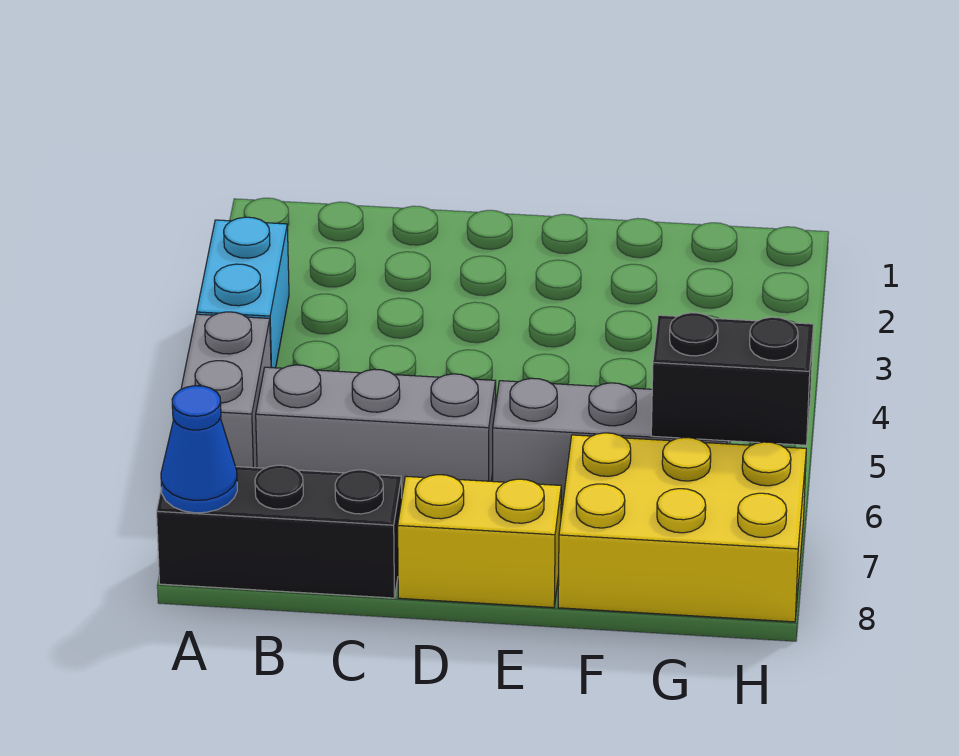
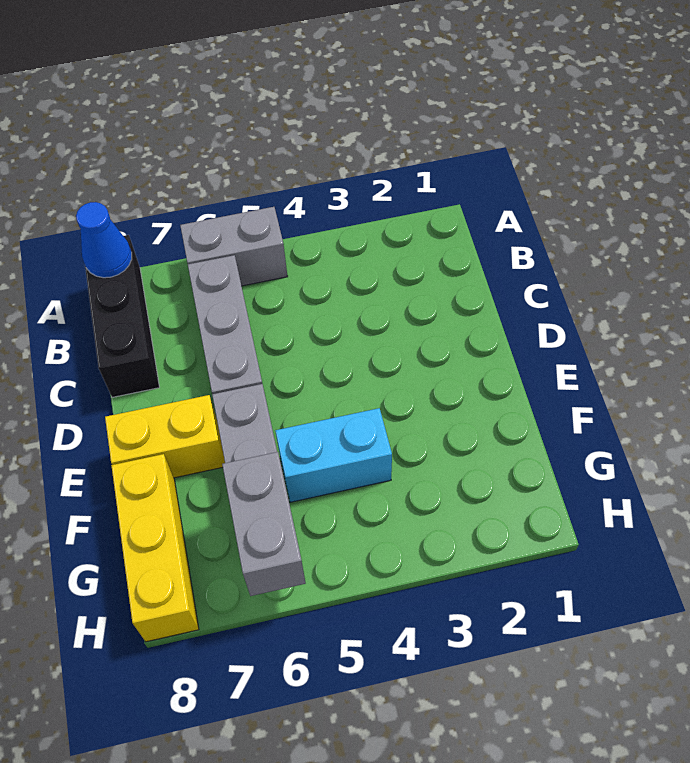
cyan 1x2 brick [197,217,289,368] -> cyan 1x2 brick moved to [275,408,392,502]
yellow 1x2 brick [398,475,561,608] -> yellow 1x2 brick turned to [105,395,225,478]
yellow 2x3 brick [558,433,806,622] -> yellow 1x3 brick [111,454,199,642]
black 1x2 brick [651,313,814,445] -> grey 1x2 brick [222,452,306,596]

